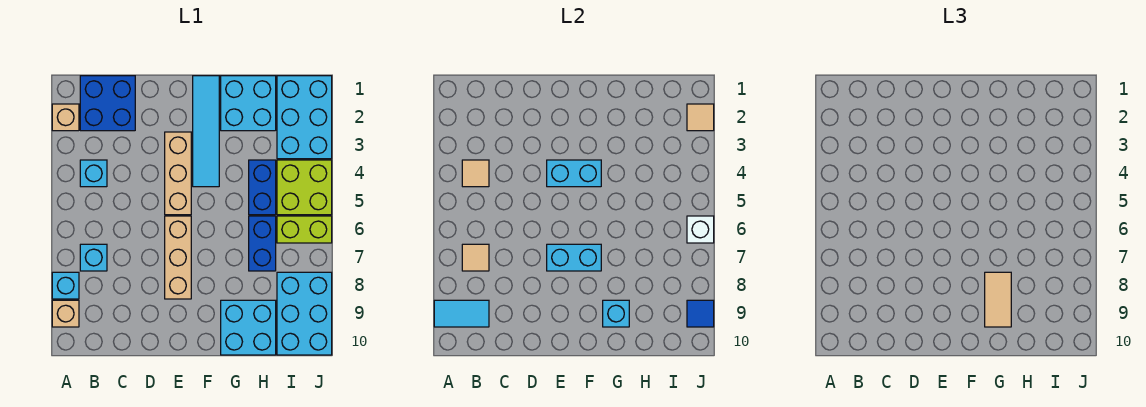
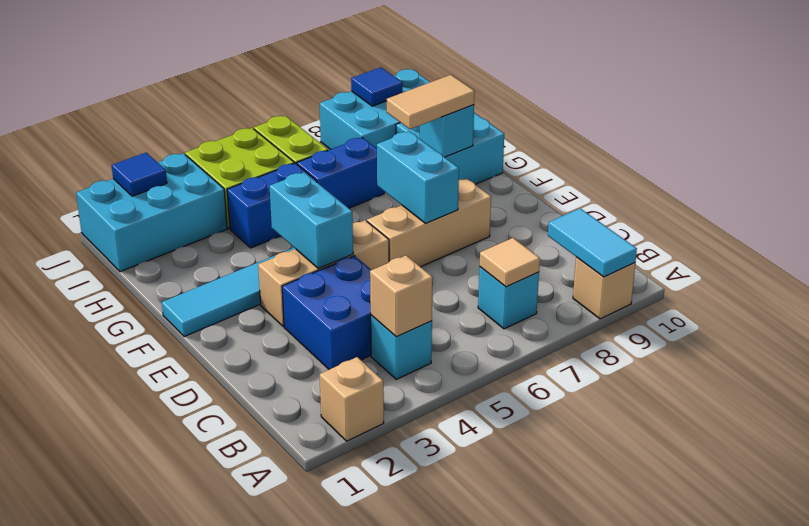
cyan 1x1 brick [52,272,79,299] -> none
blue 2x2 brick [80,76,135,131] -> blue 2x2 brick moved to [282,256,371,370]
tan 1x1 tile [462,160,489,187] -> tan 1x1 brick [370,256,433,337]
cyan 2x2 brick [221,76,276,131] -> none
tan 1x1 tile [687,104,714,131] -> blue 1x1 tile [112,153,167,196]
white 1x1 brick [687,216,714,243] -> none

